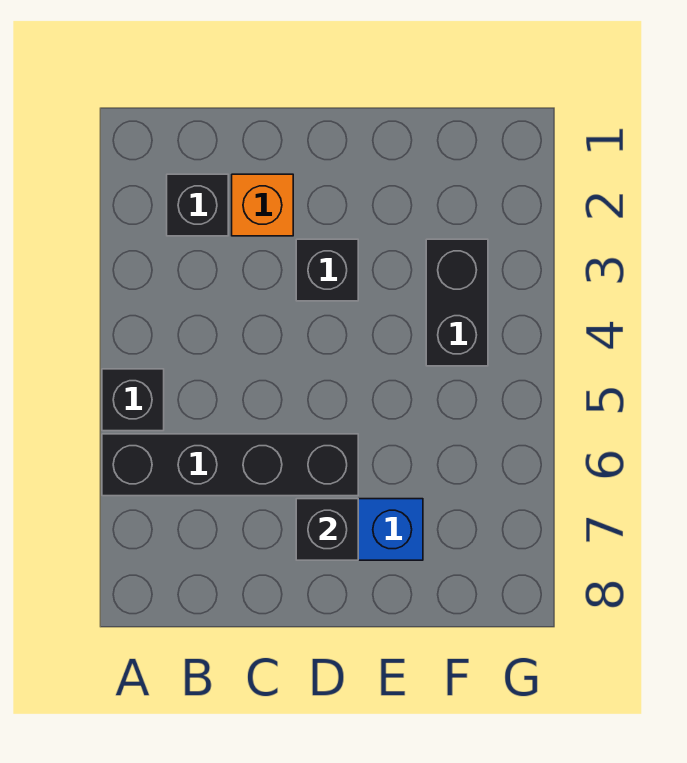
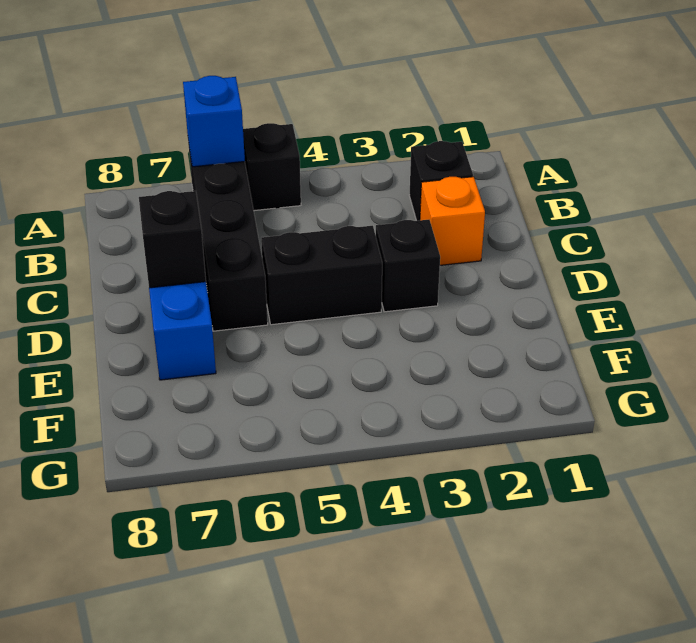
none -> blue 1x1 brick [183,76,245,167]
black 1x2 brick [426,239,488,366] -> black 1x2 brick moved to [261,226,382,325]

